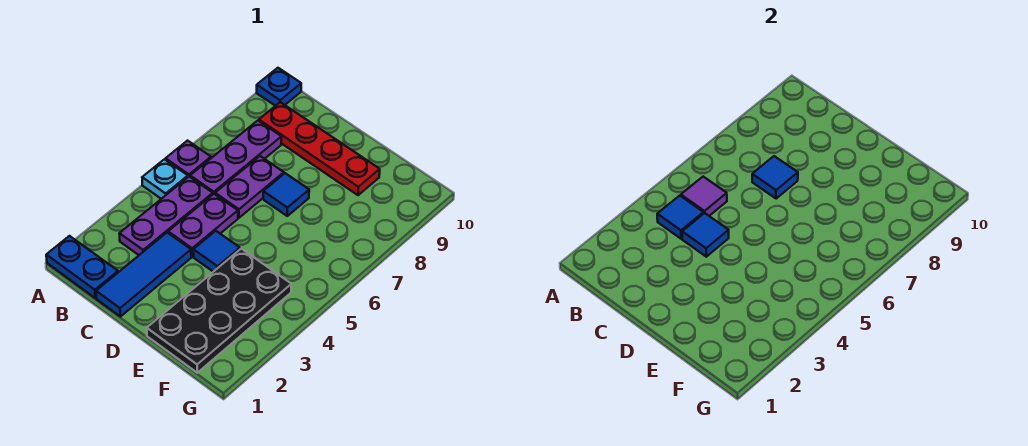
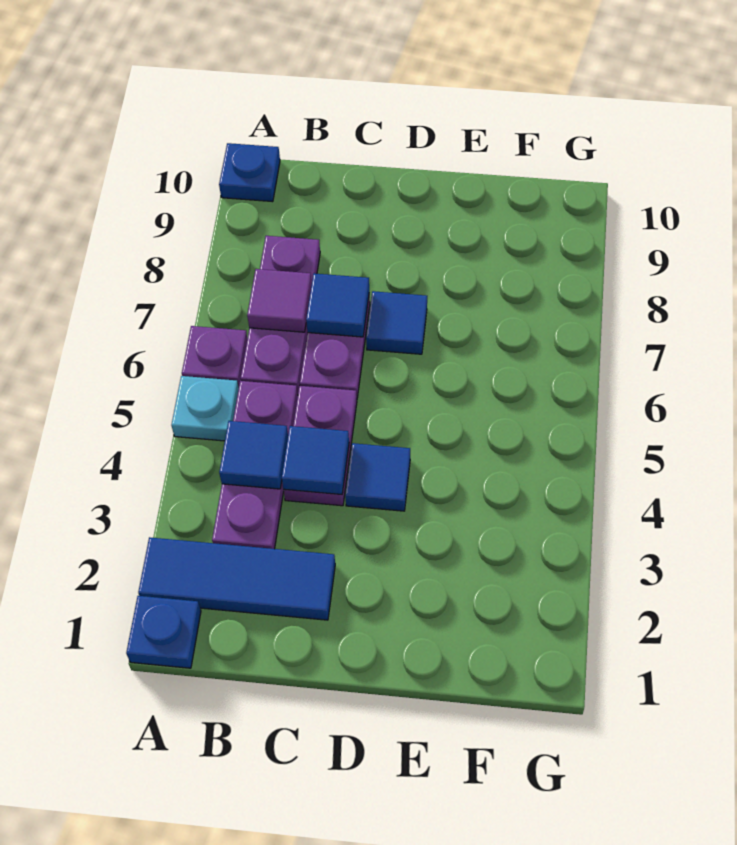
blue 1x2 plate [46,236,118,298] -> blue 1x1 plate [126,596,201,668]
purple 1x1 tile [681,177,727,216] -> purple 1x1 tile moved to [247,269,312,332]
red 1x4 plate [259,102,380,195] -> none
blue 1x3 tile [96,233,191,317] -> blue 1x3 tile turned to [138,537,335,620]
black 2x4 plate [147,249,291,373] -> none

